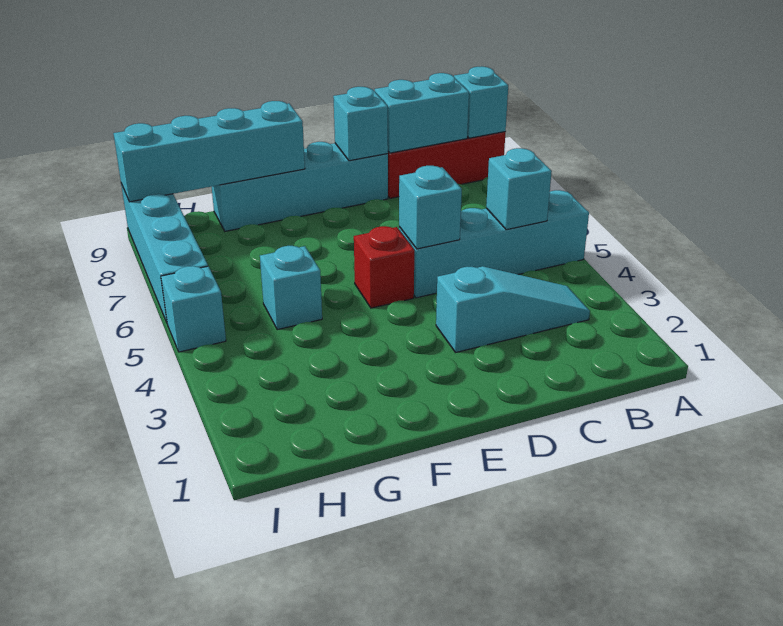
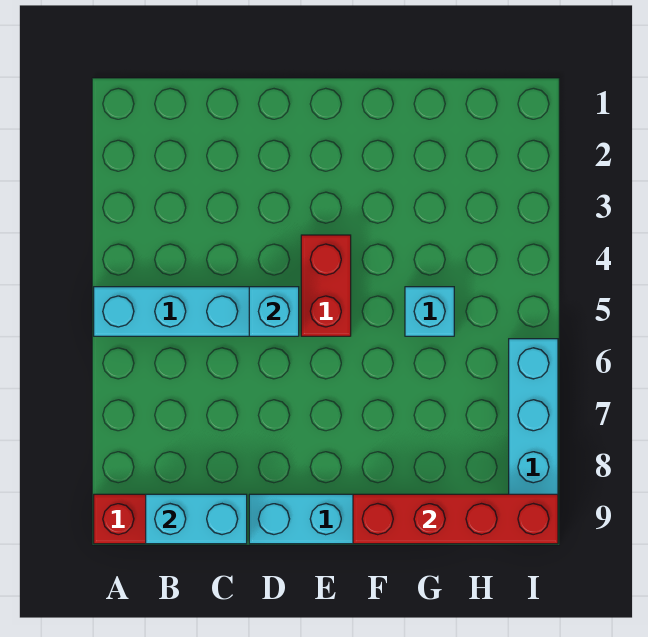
cyan 1x1 brick [454,66,508,138] -> none
cyan 1x3 slope [436,266,590,353] -> none
cyan 1x1 brick [486,148,552,230] -> none
cyan 1x1 brick [333,87,388,161] -> none
red 1x1 brick [354,226,414,308] -> red 1x2 brick [301,235,351,336]
cyan 1x4 brick [113,101,305,202] -> red 1x4 brick [353,494,558,544]
cyan 1x1 brick [161,266,226,352] -> none

